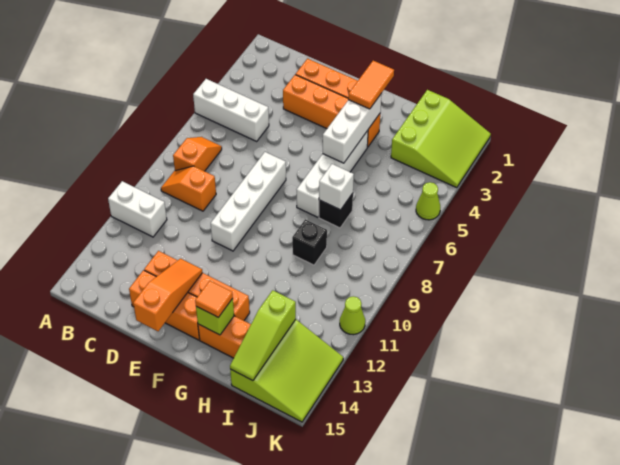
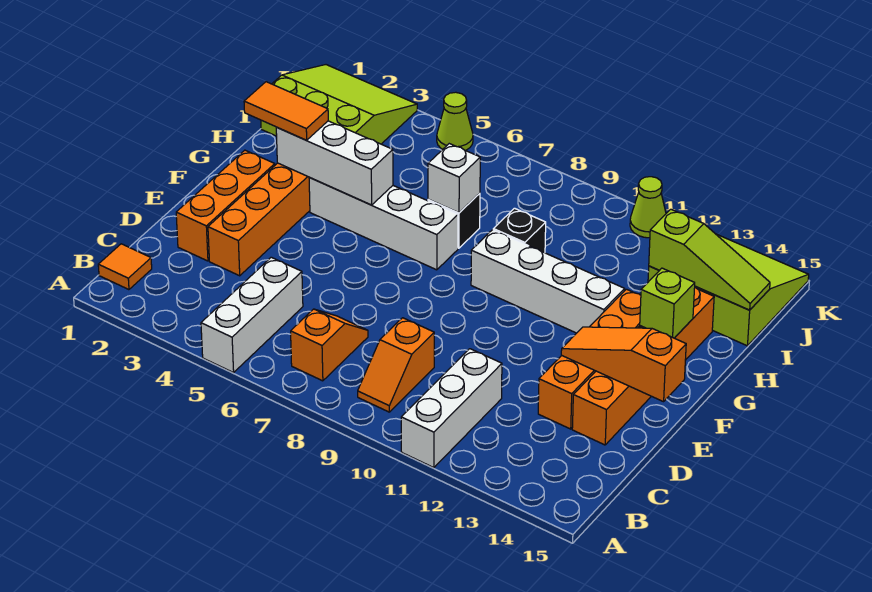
white 1x2 brick [108,181,167,237] -> white 1x3 brick [401,349,502,468]
orange 1x2 slope [173,137,222,171] -> orange 1x2 slope turned to [291,309,368,381]
white 1x4 brick [211,152,286,251] -> white 1x4 brick moved to [471,230,625,333]
orange 1x1 tile [195,281,233,318] -> orange 1x1 tile moved to [98,244,152,290]

